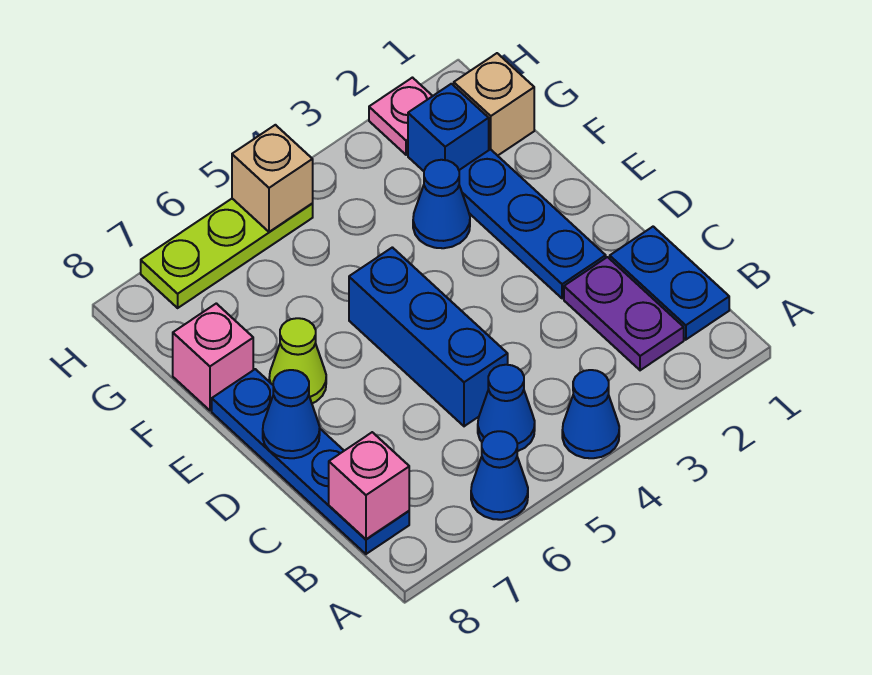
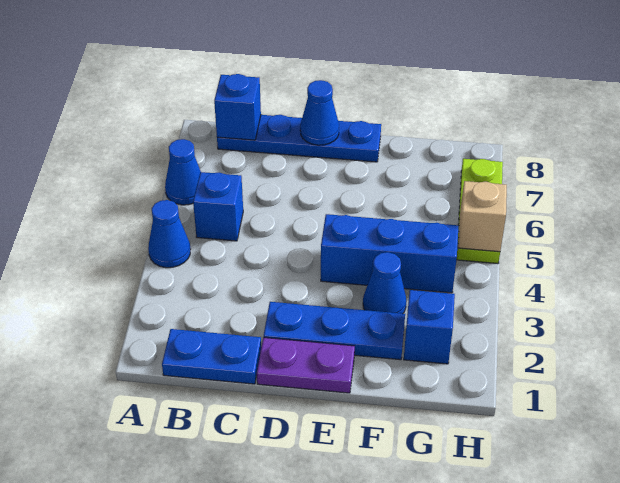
purple 1x2 plate [564,257,684,370] -> purple 1x2 plate moved to [257,337,355,393]
blue 1x1 cone [478,365,535,451] -> blue 1x1 brick [193,172,243,241]
pink 1x1 brick [329,432,409,539] -> blue 1x1 brick [214,74,261,140]
blue 1x3 brick [349,247,508,426] -> blue 1x3 brick moved to [321,214,459,293]
lime 1x1 cone [269,318,326,403] -> none
pink 1x1 brick [173,303,253,410] -> none
tan 1x1 brick [454,53,534,156] -> none
pink 1x1 plate [369,78,432,155] -> none

